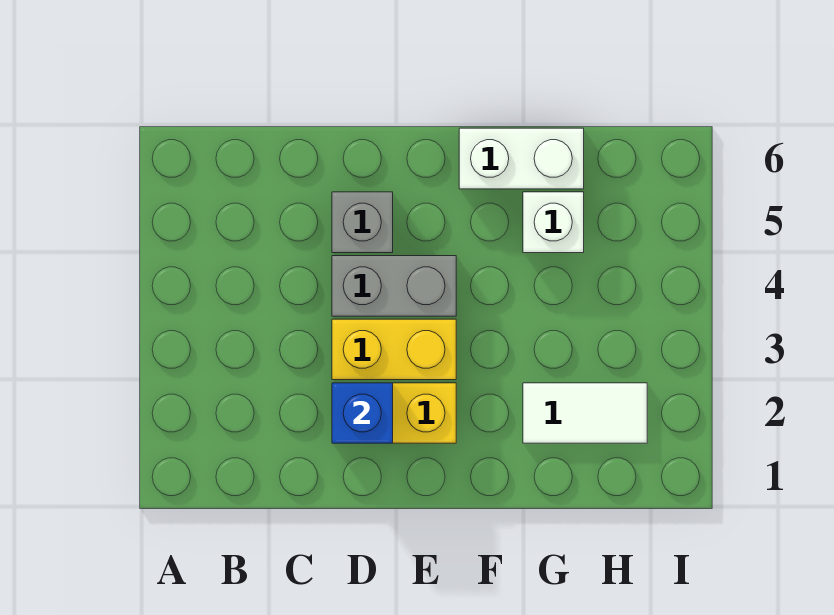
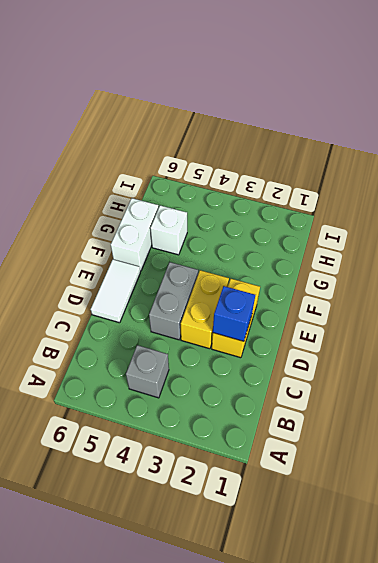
grey 1x1 brick [332,192,393,253] -> grey 1x1 brick moved to [126,345,169,398]
white 1x2 tile [523,383,647,443] -> white 1x2 tile moved to [91,259,140,323]

